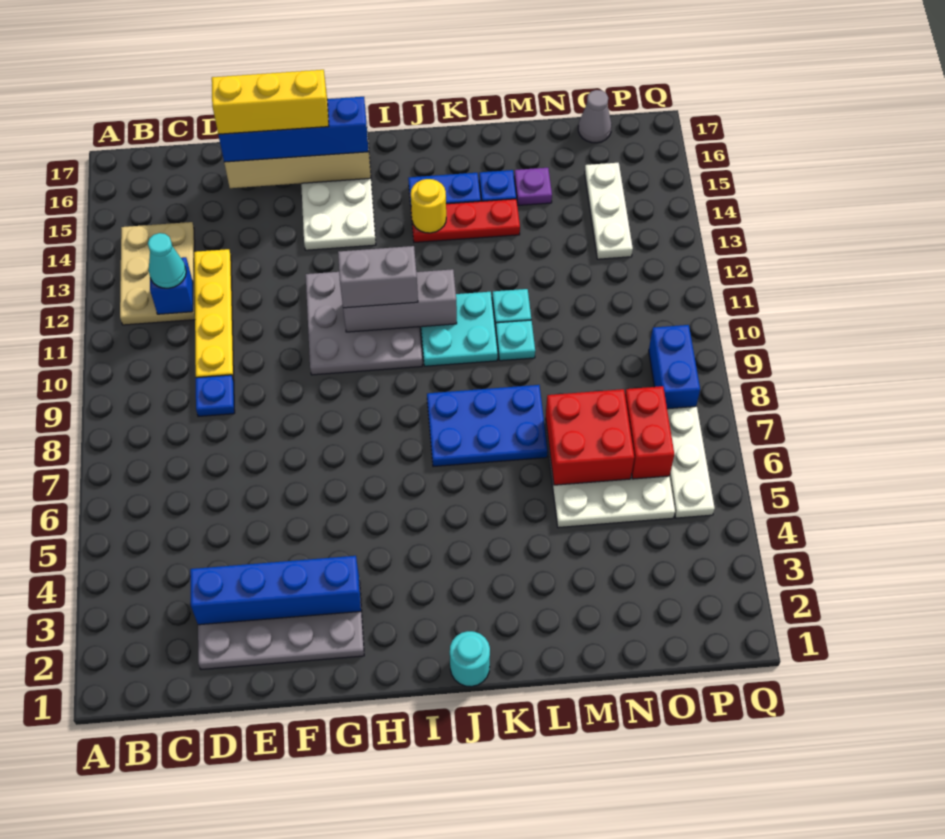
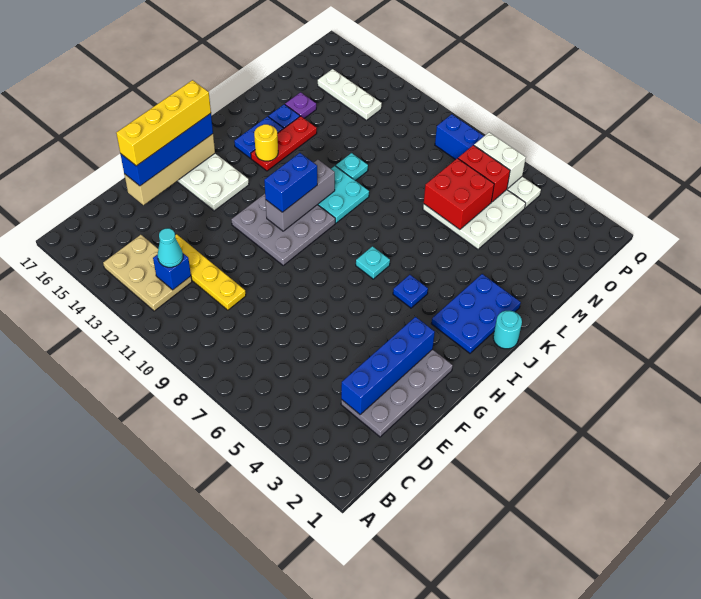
blue 1x1 plate [196,375,235,417] -> blue 1x1 plate moved to [393,275,428,308]
yellow 1x3 brick [212,70,329,134] -> yellow 1x4 brick [116,80,211,166]
grey 1x2 brick [338,246,418,308] -> blue 1x2 brick [264,153,317,212]
blue 2x3 plate [427,385,548,467] -> blue 2x3 plate moved to [431,274,521,353]
cyan 1x1 plate [496,320,535,361] -> cyan 1x1 plate moved to [356,246,390,279]
grey 1x1 cone [578,90,612,143] -> none
none -> white 1x2 brick [474,132,526,189]

